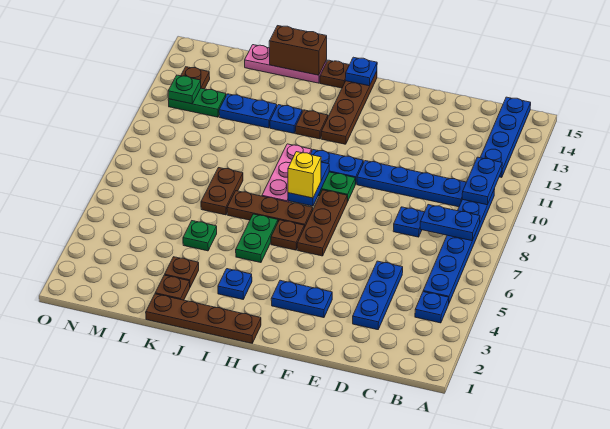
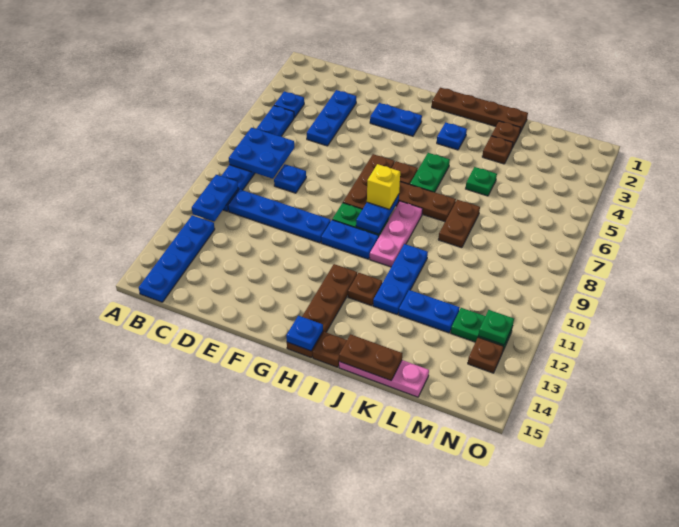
blue 1x2 plate [420,205,480,241] -> blue 2x2 plate [229,128,294,179]
blue 1x1 plate [270,105,302,133] -> blue 1x3 plate [373,244,428,314]
brown 1x2 brick [269,26,327,75] -> brown 1x2 plate [339,334,402,380]

